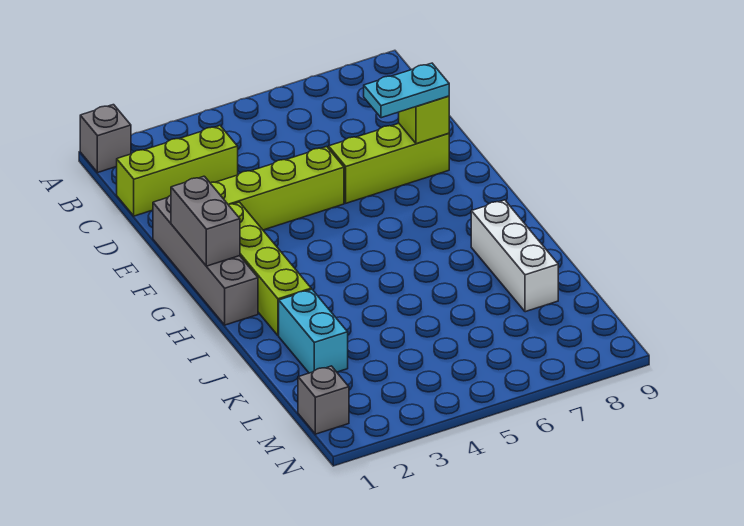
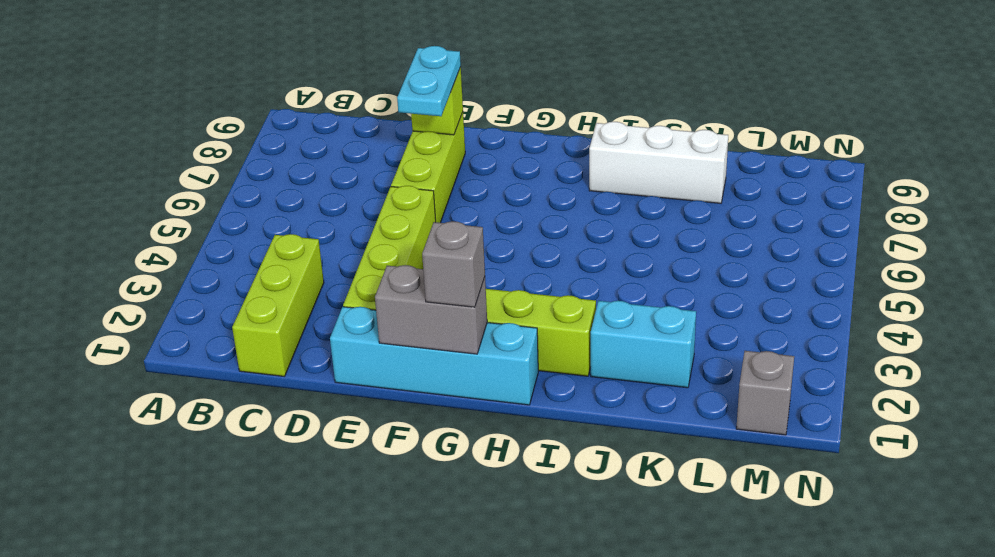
grey 1x1 brick [80,105,131,173] -> grey 1x1 brick moved to [422,221,485,307]
grey 1x4 brick [153,195,258,325] -> cyan 1x4 brick [330,307,538,405]

